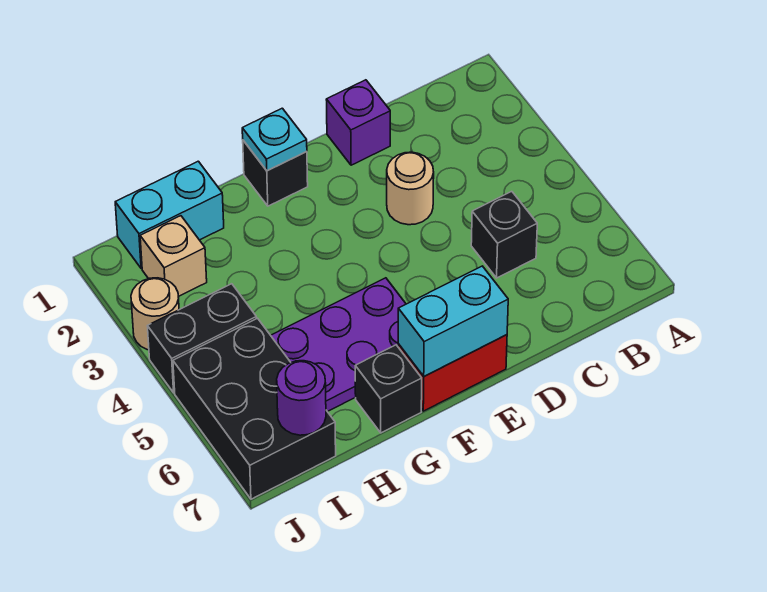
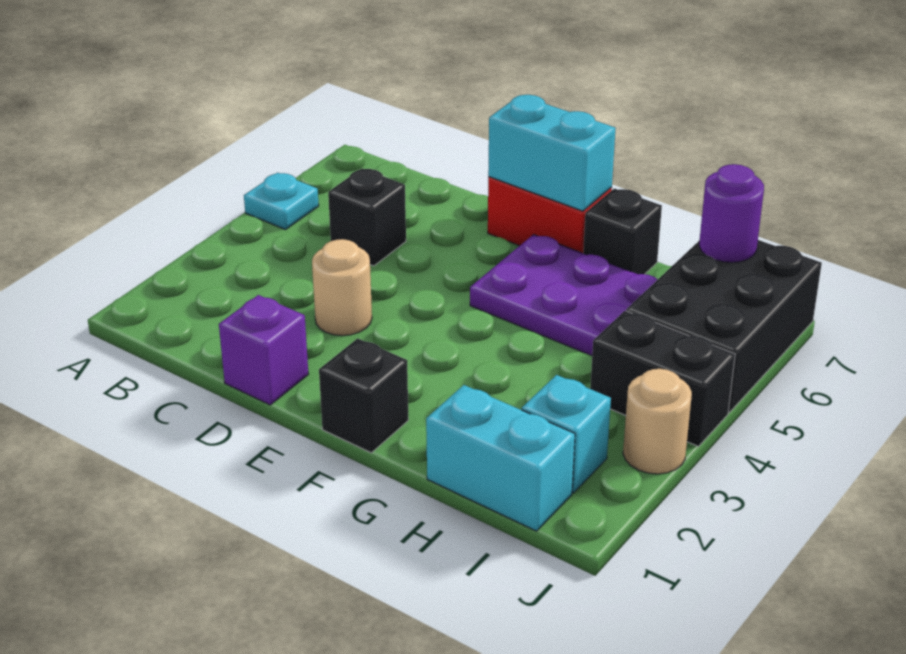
cyan 1x1 plate [242,108,307,171] -> cyan 1x1 plate moved to [244,173,319,230]
tan 1x1 brick [140,216,207,297] -> cyan 1x1 brick [522,375,611,493]

